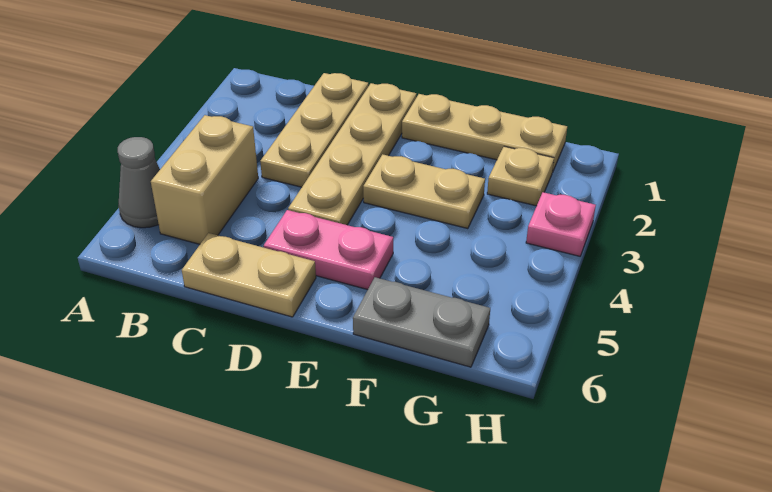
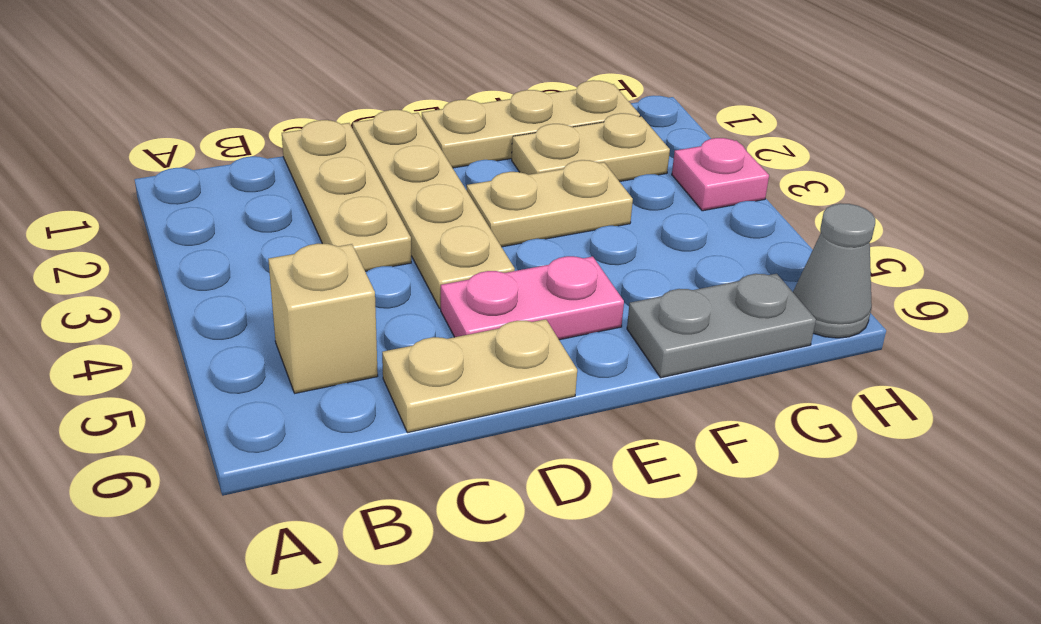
grey 1x1 cone [118,137,160,228] -> grey 1x1 cone moved to [793,203,875,338]
tan 1x2 brick [151,115,258,244] -> tan 1x1 brick [268,244,378,393]
tan 1x1 plate [487,147,554,206] -> tan 1x2 plate [512,113,670,182]

